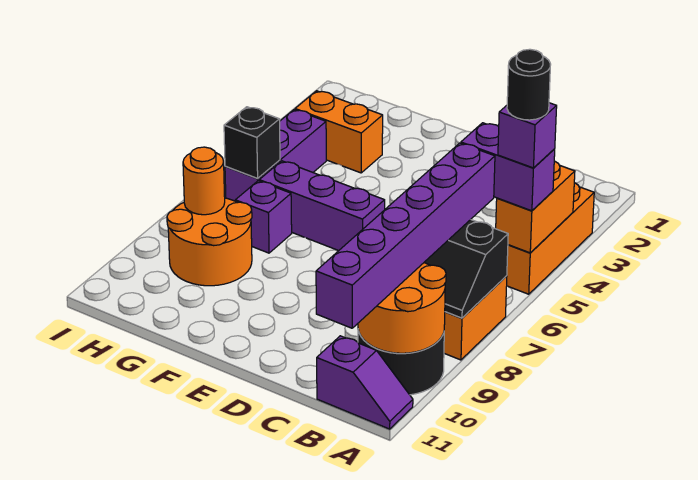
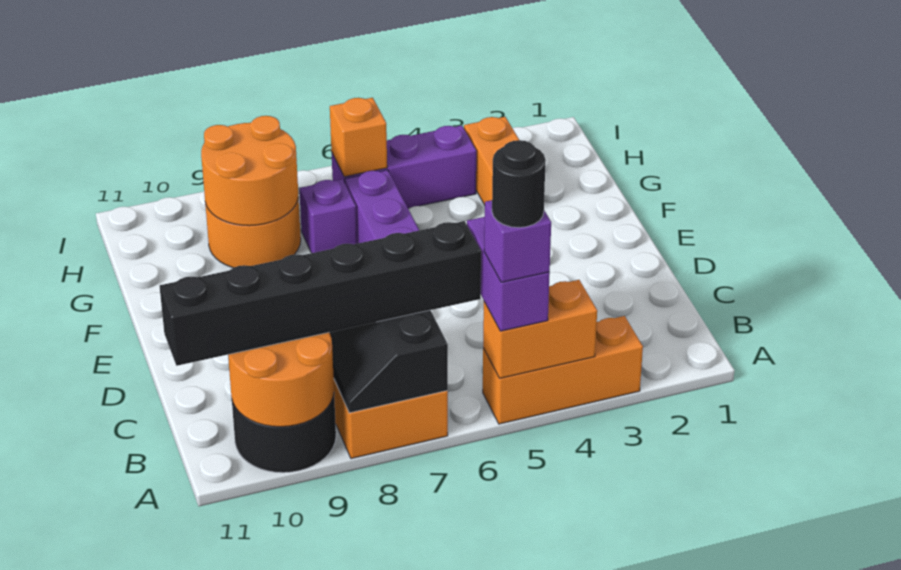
purple 1x2 slope [317,336,413,429] -> none
purple 1x6 brick [316,143,495,328] -> black 1x6 brick [160,221,481,366]
black 1x1 brick [224,107,280,178] -> orange 1x1 brick [330,98,387,177]
orange 1x1 round brick [183,147,225,215] -> orange 2x2 round brick [201,116,298,226]

